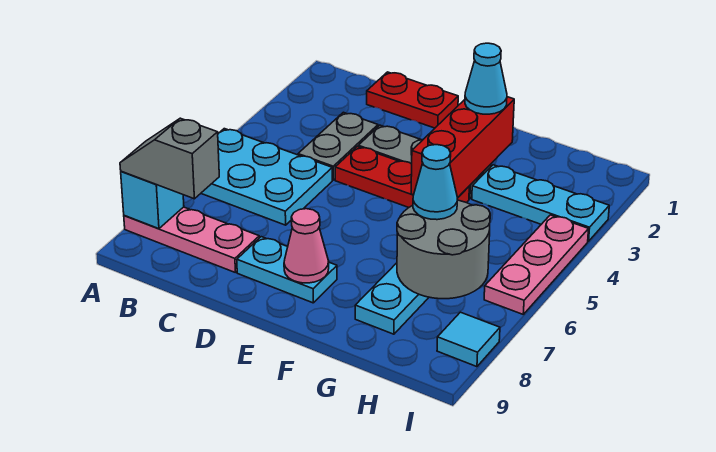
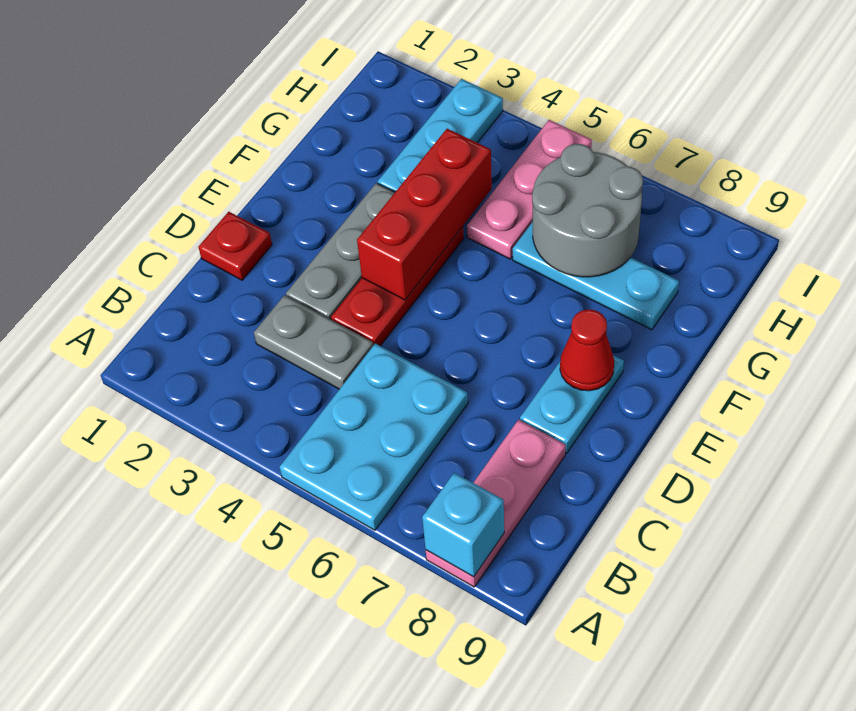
grey 1x2 slope [120,118,219,199] -> none
red 1x2 plate [367,72,458,128] -> red 1x1 plate [199,212,272,280]
pink 1x1 cone [284,209,329,283] -> red 1x1 cone [560,310,614,391]
red 1x3 brick [411,97,514,198] -> red 1x3 brick turned to [357,129,492,300]
cyan 1x1 cone [465,43,507,114] -> none
cyan 1x1 cone [413,145,457,220] -> none
pink 1x3 plate [484,215,589,314] -> pink 1x3 plate turned to [467,120,592,259]
cyan 1x1 tile [437,312,500,367] -> none

